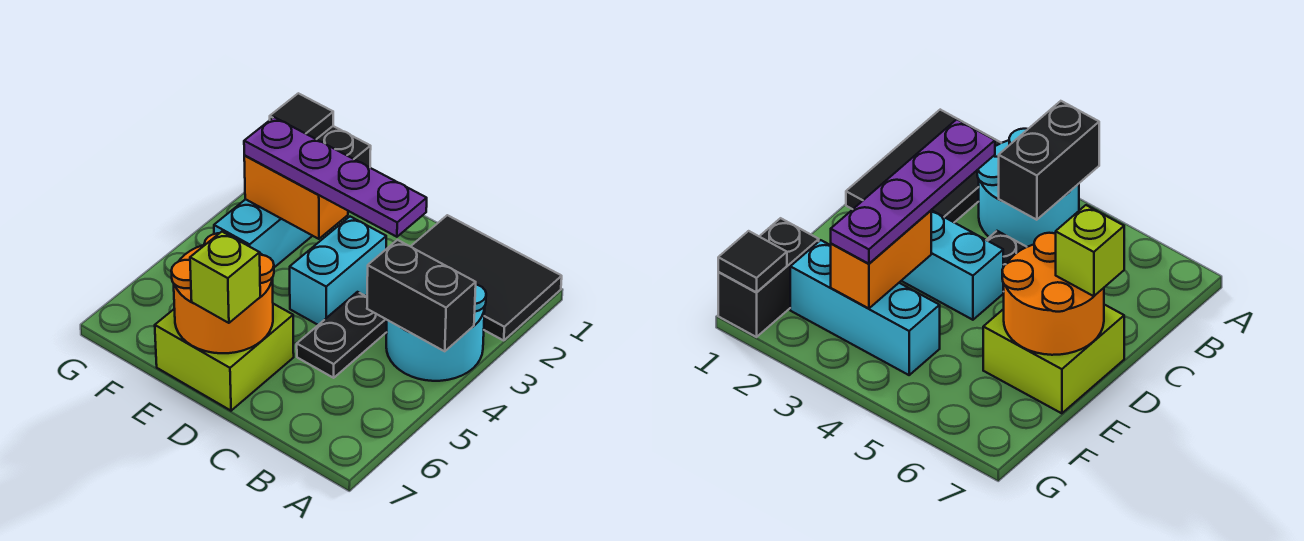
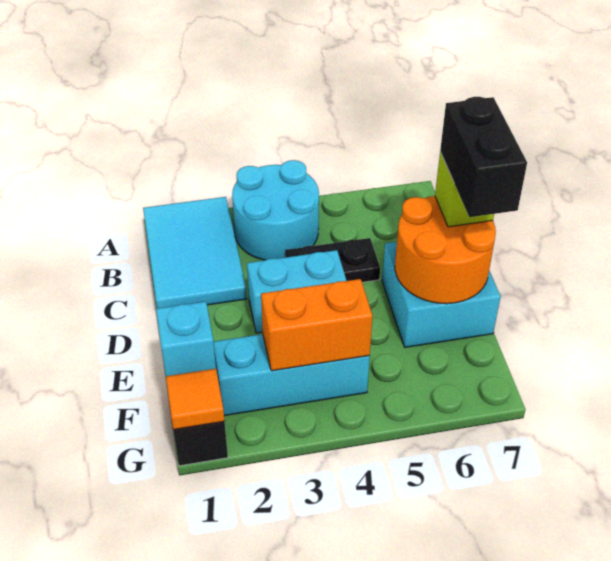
black 2x3 tile [411,215,562,341] -> cyan 2x3 tile [143,197,247,308]
black 1x2 brick [367,240,476,351] -> black 1x2 brick moved to [440,97,527,217]
purple 1x4 plate [244,117,427,237] -> none
lime 2x2 brick [155,304,294,411] -> cyan 2x2 brick [382,242,501,347]
orange 1x2 brick [244,156,348,239] -> orange 1x2 brick turned to [261,279,372,371]
none -> cyan 1x1 brick [156,301,216,376]
black 1x1 tile [270,93,333,139] -> orange 1x1 tile [166,369,224,430]

